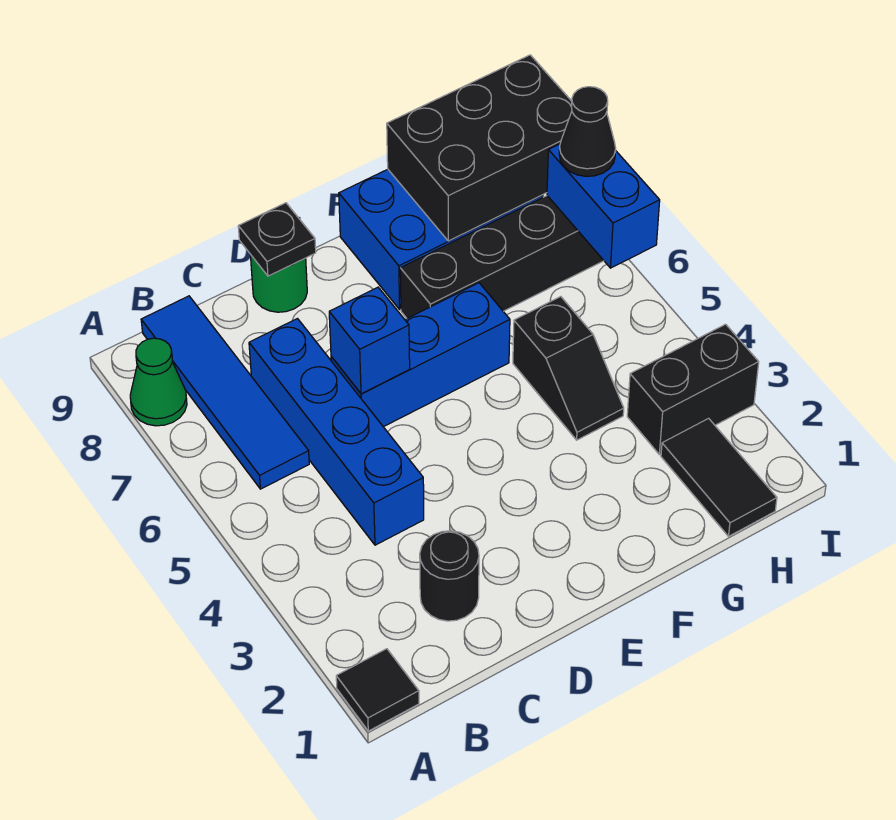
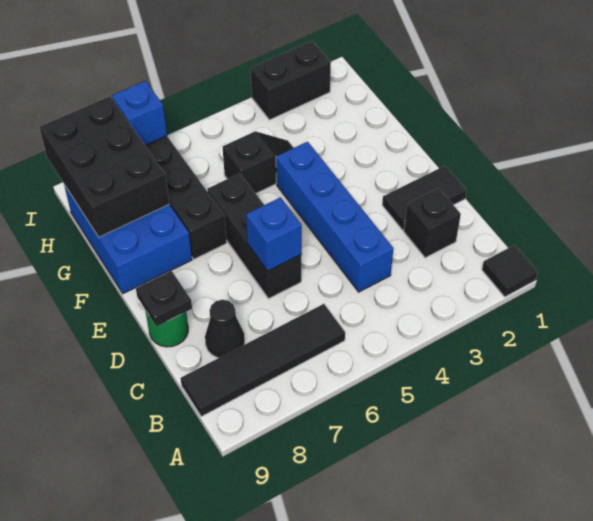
green 1x1 cone [130,338,187,426] -> none
blue 1x4 tile [141,296,309,489] -> black 1x4 tile [181,304,345,416]
black 1x1 round brick [420,531,479,621] -> black 1x1 brick [404,188,461,258]
blue 1x4 brick [249,319,424,545] -> blue 1x4 brick turned to [276,142,394,292]
blue 1x3 brick [331,283,510,427] -> black 1x3 brick [207,173,302,299]
black 1x2 tile [661,418,777,536] -> black 1x2 tile moved to [382,166,466,230]
black 1x2 brick [627,324,759,455] -> black 1x2 brick turned to [251,41,331,120]
blue 1x2 brick [547,144,660,268] -> blue 1x1 brick [112,81,167,145]
black 1x1 cone [559,87,616,176] -> black 1x1 cone moved to [205,300,245,358]

